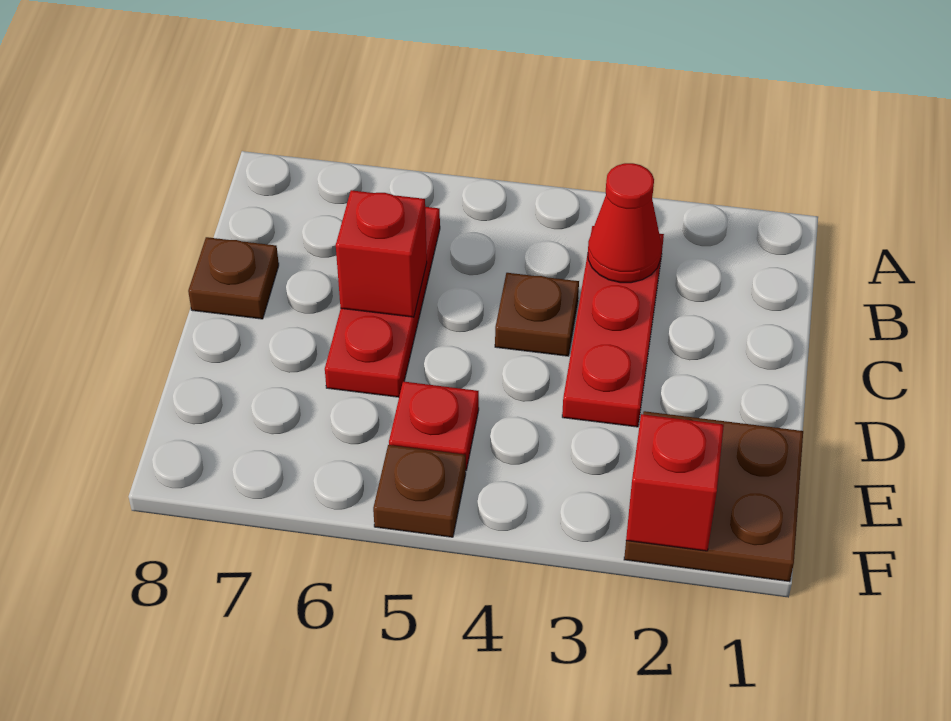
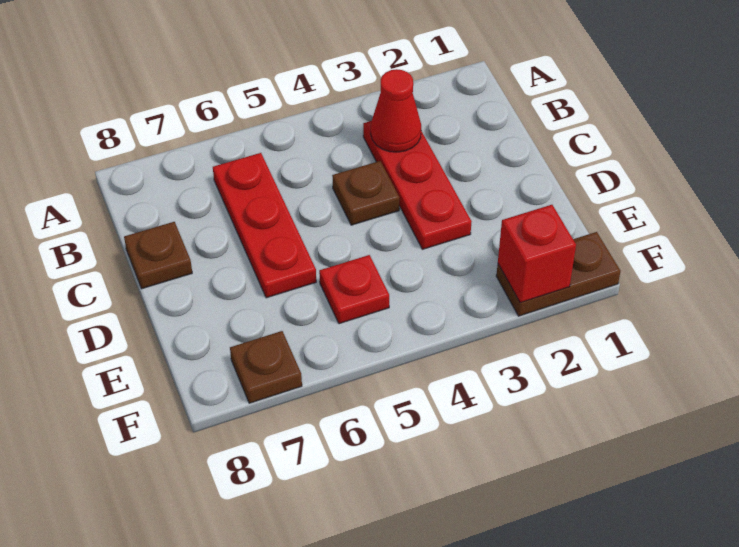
red 1x1 brick [336,190,427,317] -> none
brown 2x2 plate [624,411,803,582] -> brown 1x2 plate [496,232,621,316]
brown 1x1 plate [373,445,466,537] -> brown 1x1 plate moved to [230,331,302,403]

